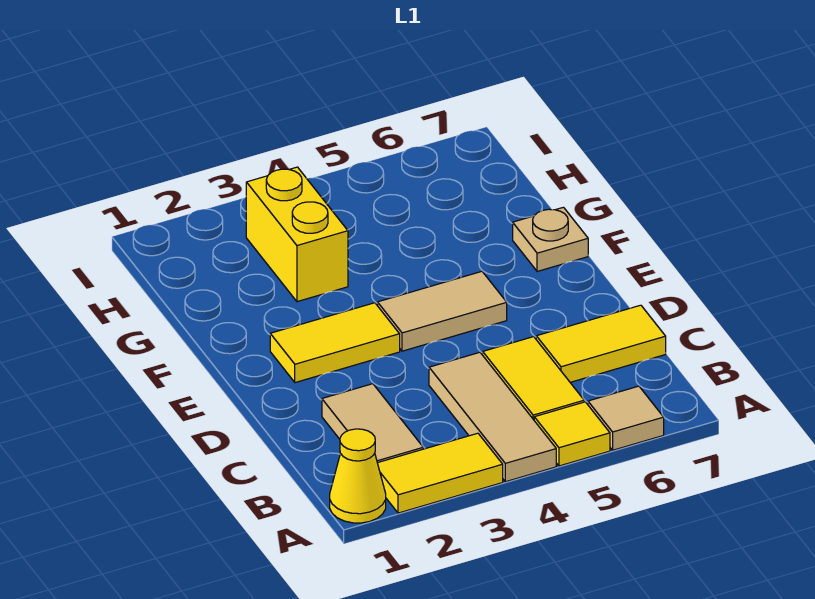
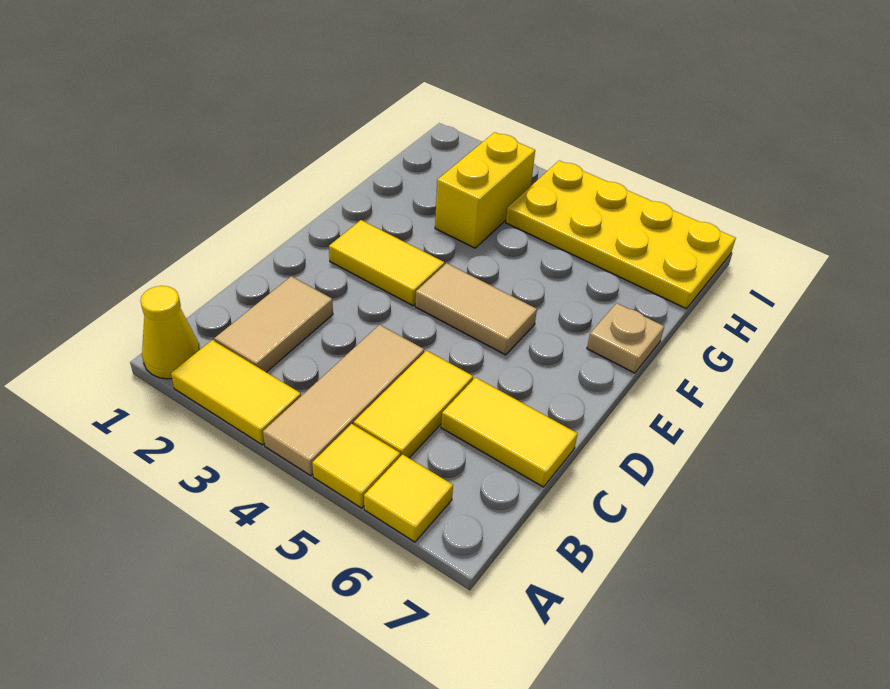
tan 1x1 tile [588,386,664,450] -> yellow 1x1 tile [364,454,453,542]
none -> yellow 2x4 plate [506,161,736,309]

